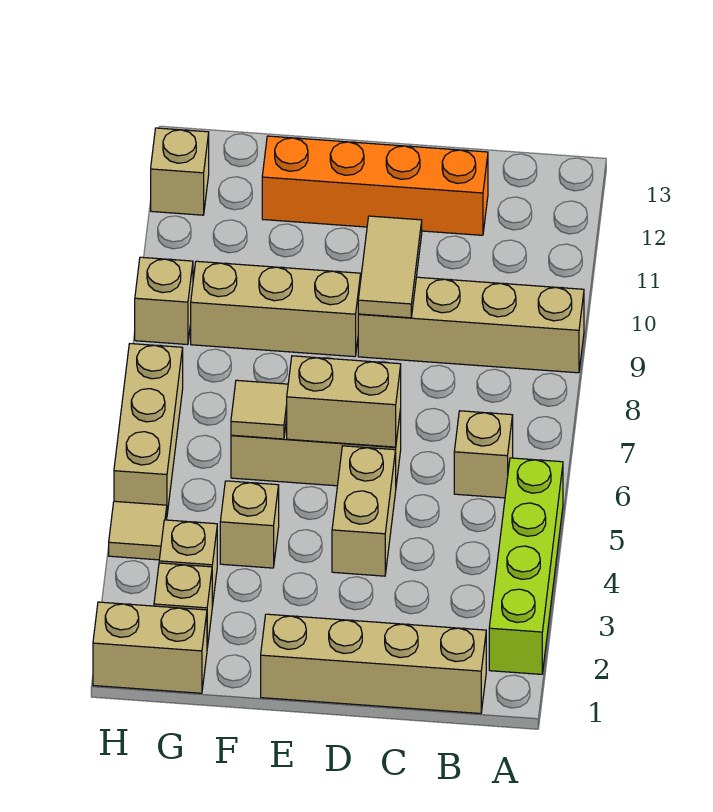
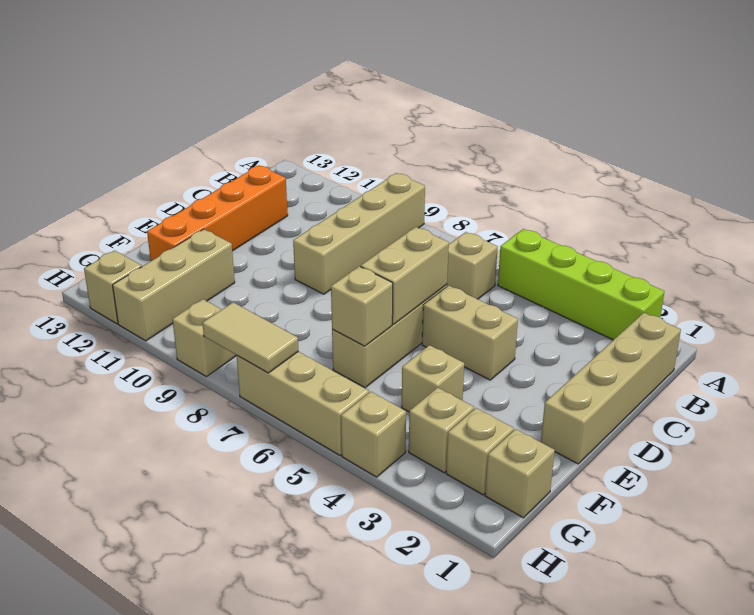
tan 1x2 tile [358,216,422,318] -> tan 1x2 tile moved to [203,302,299,373]
tan 1x3 brick [191,261,361,357] -> tan 1x3 brick moved to [113,229,235,341]
tan 1x1 tile [231,380,288,439] -> tan 1x1 brick [331,266,393,346]
tan 1x2 brick [93,602,207,693] -> tan 1x1 brick [485,429,555,518]
tan 1x1 tile [109,501,167,560] -> tan 1x1 brick [341,392,406,477]

